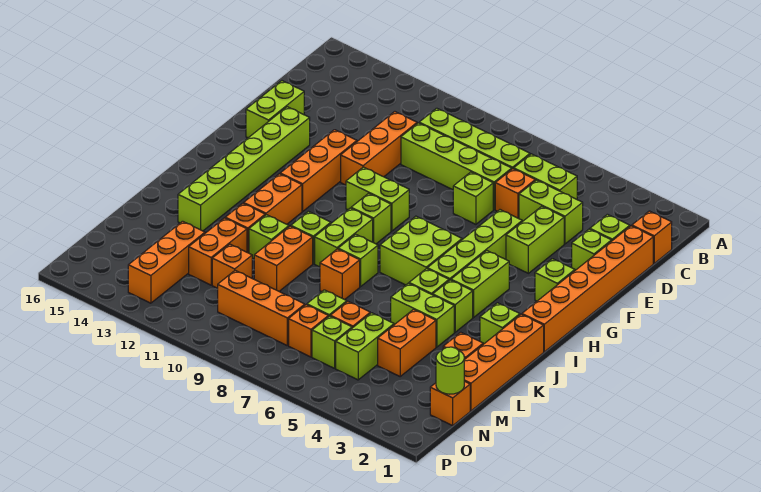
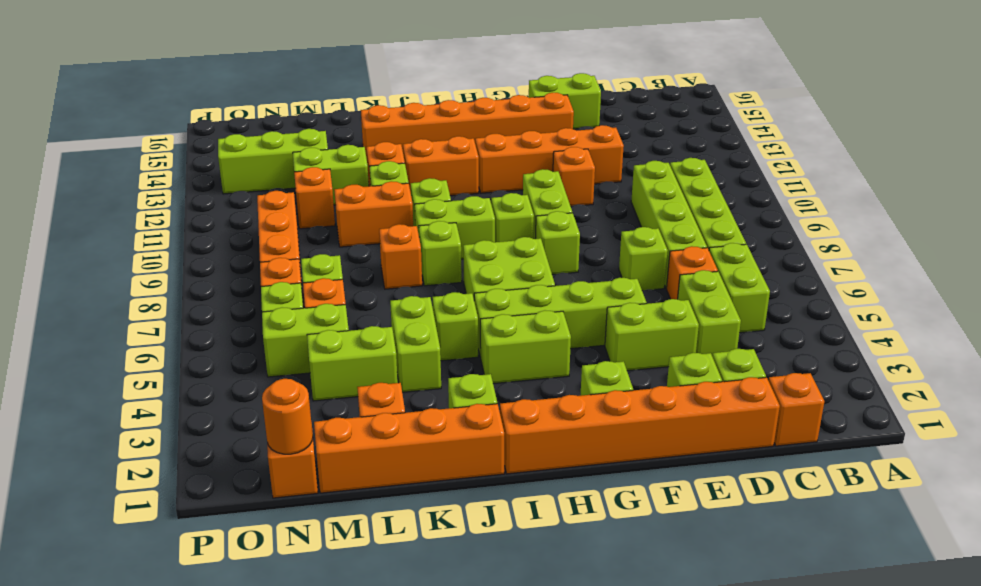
orange 1x3 brick [341,112,417,185] -> orange 1x1 brick [553,147,595,206]
orange 1x3 brick [280,130,357,211] -> orange 1x4 brick [475,125,624,193]
lime 1x6 brick [178,107,310,231] -> orange 1x6 brick [361,93,574,159]
lime 1x1 brick [433,280,473,332] -> lime 1x1 brick moved to [536,211,580,275]
orange 1x2 brick [378,310,436,376] -> lime 1x2 brick [307,326,398,401]
orange 1x2 brick [189,218,247,285] -> lime 1x2 brick [293,145,369,205]
orange 1x3 brick [128,221,205,303] -> lime 1x3 brick [218,129,328,194]
lime 1x1 round brick [436,347,464,394] -> orange 1x1 round brick [262,379,313,454]

